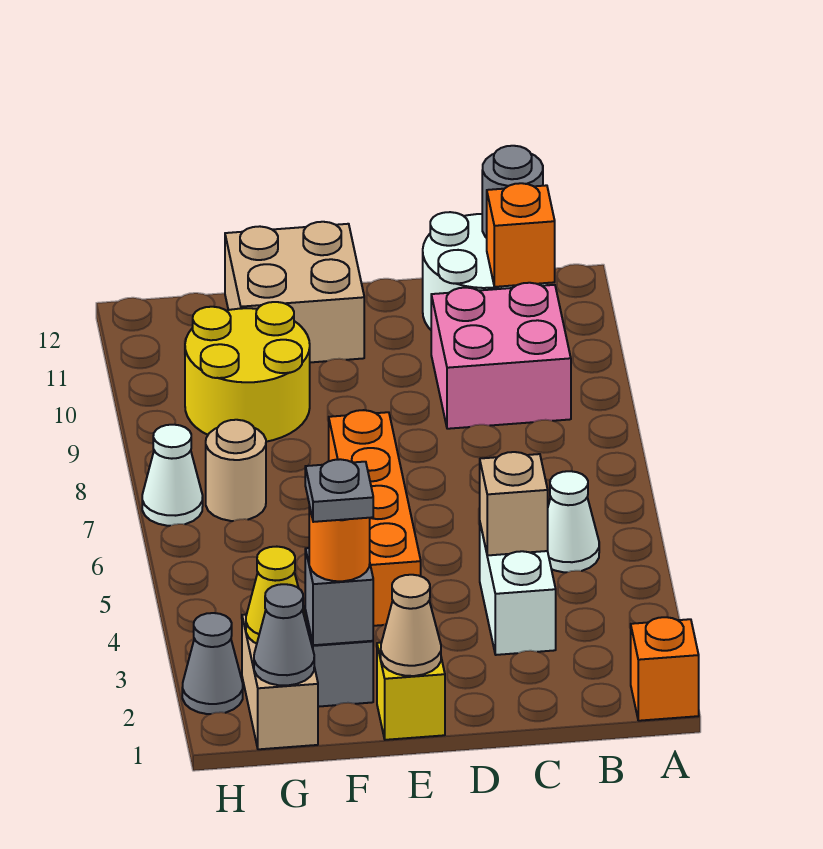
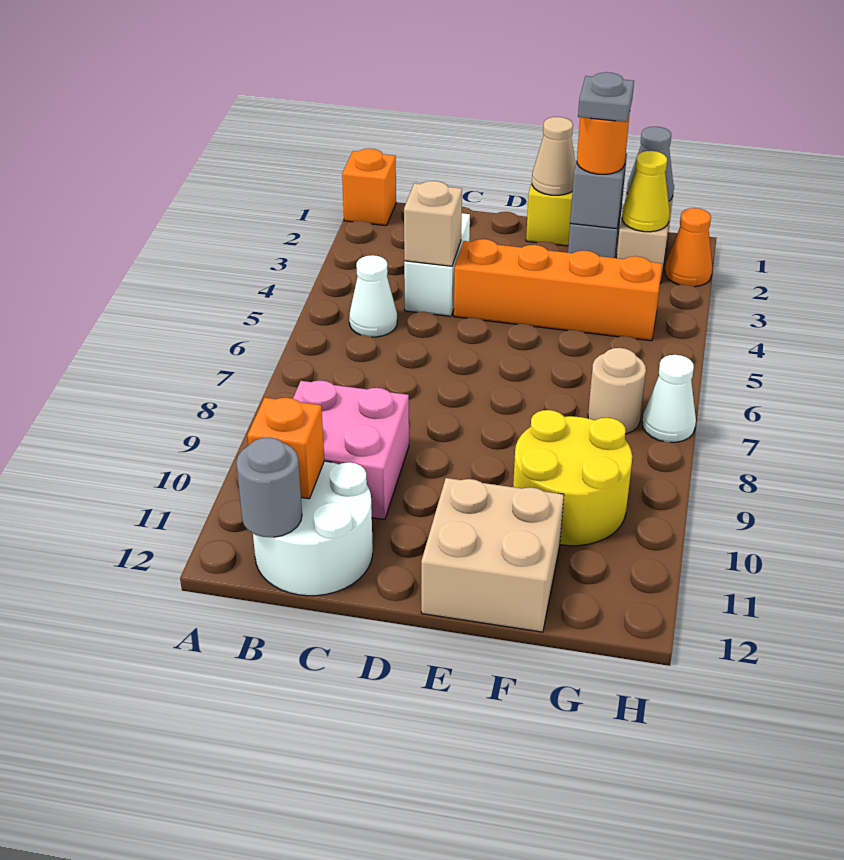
orange 1x4 brick [329,410,421,626] -> orange 1x4 brick turned to [454,239,662,341]
grey 1x1 cone [182,613,243,714] -> orange 1x1 cone [665,208,712,287]

